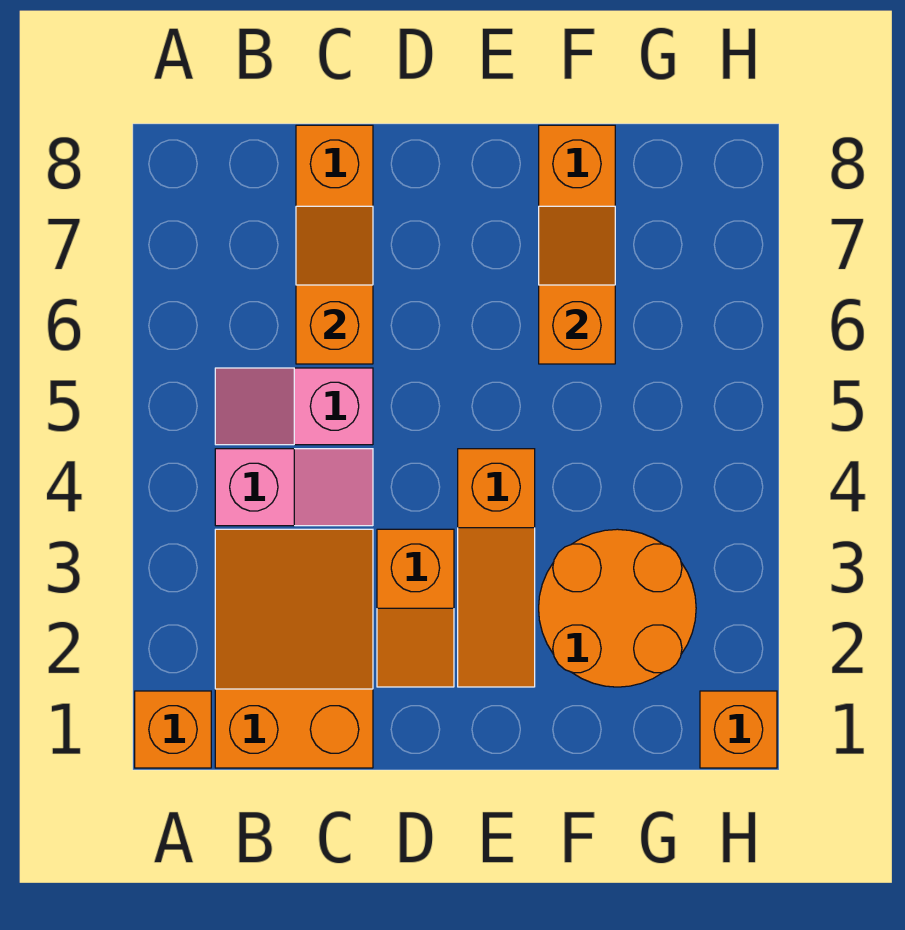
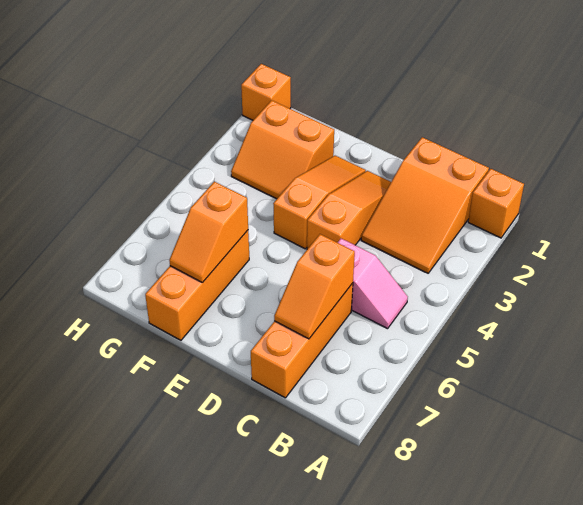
pink 1x2 slope [215,449,373,526] -> none
orange 1x2 slope [377,529,454,687] -> orange 1x3 slope [307,171,391,249]
orange 2x2 round brick [539,529,696,687] -> orange 2x2 slope [231,100,334,199]

